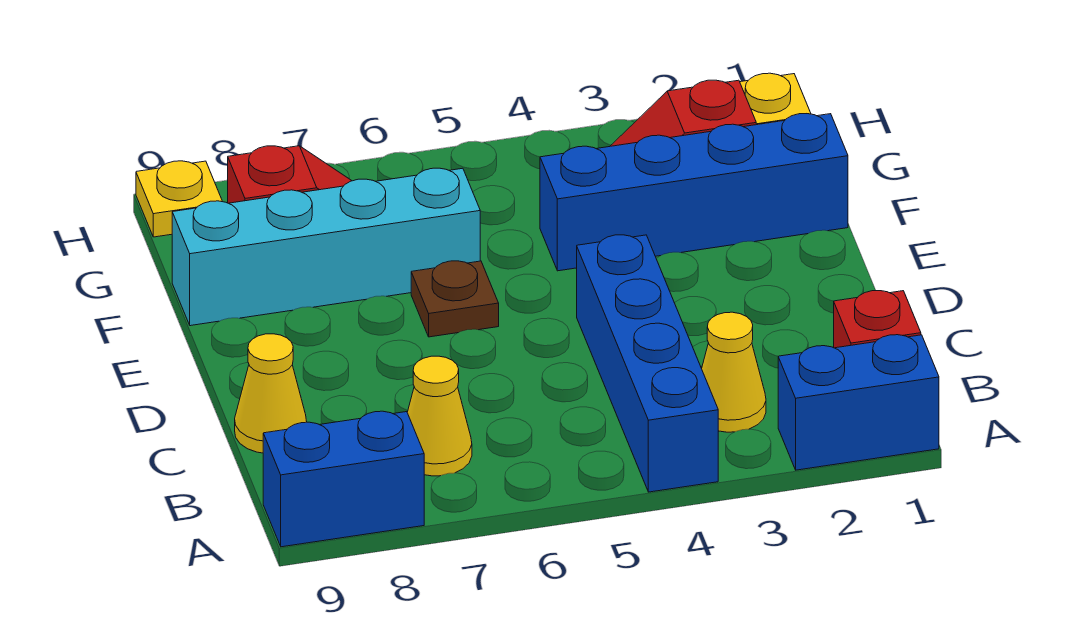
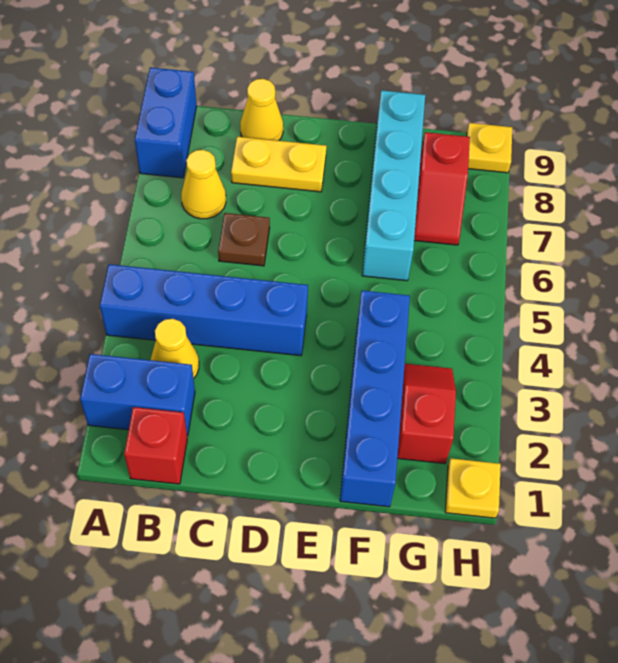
blue 1x2 brick [778,335,939,470] -> blue 1x2 brick turned to [80,354,195,436]
none -> yellow 1x2 plate [231,137,326,192]
brown 1x1 plate [411,261,499,337] -> brown 1x1 plate moved to [218,213,270,266]

